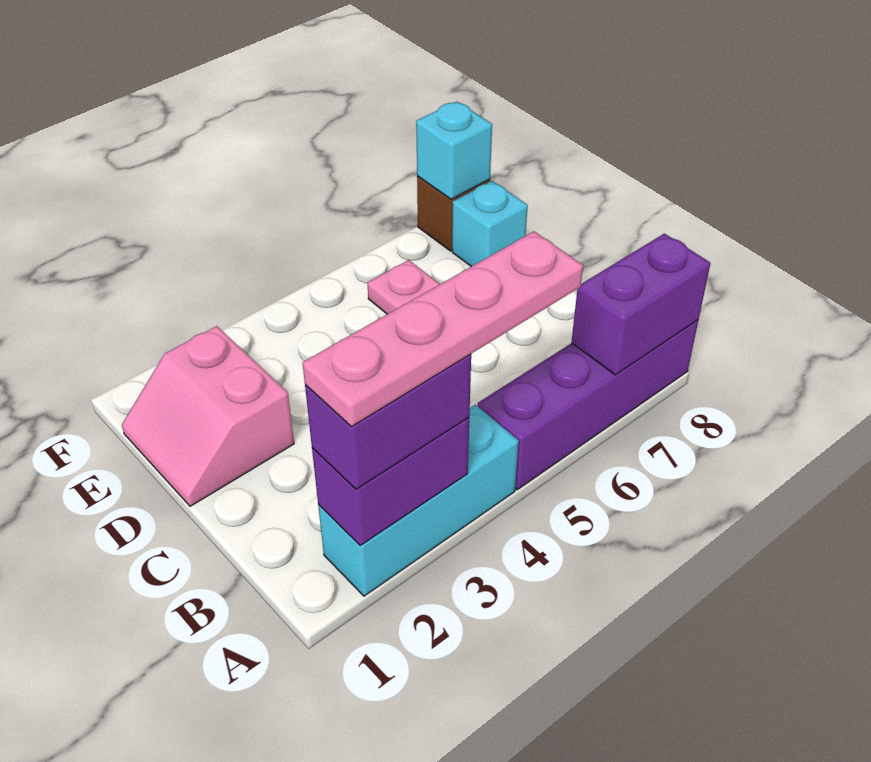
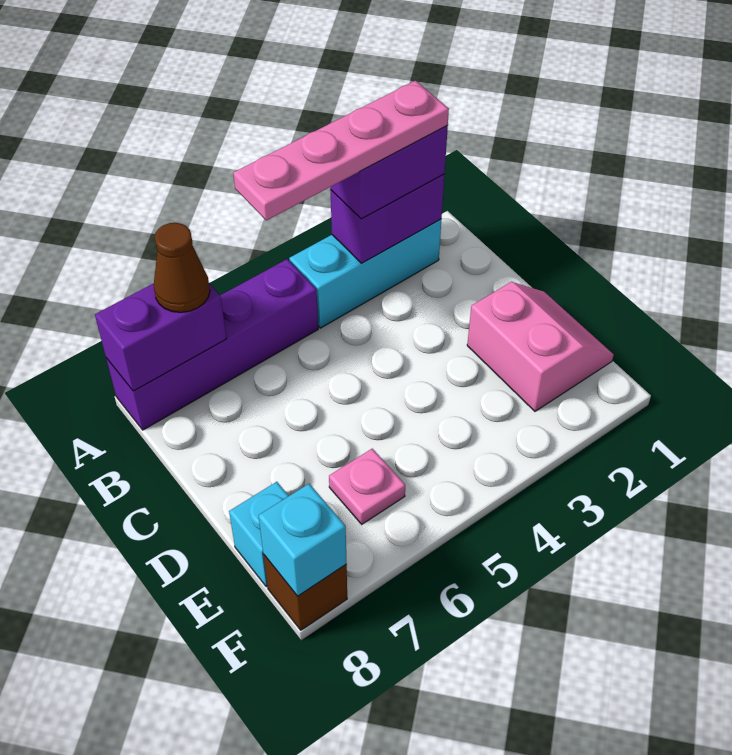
none -> brown 1x1 cone [154,223,210,312]

